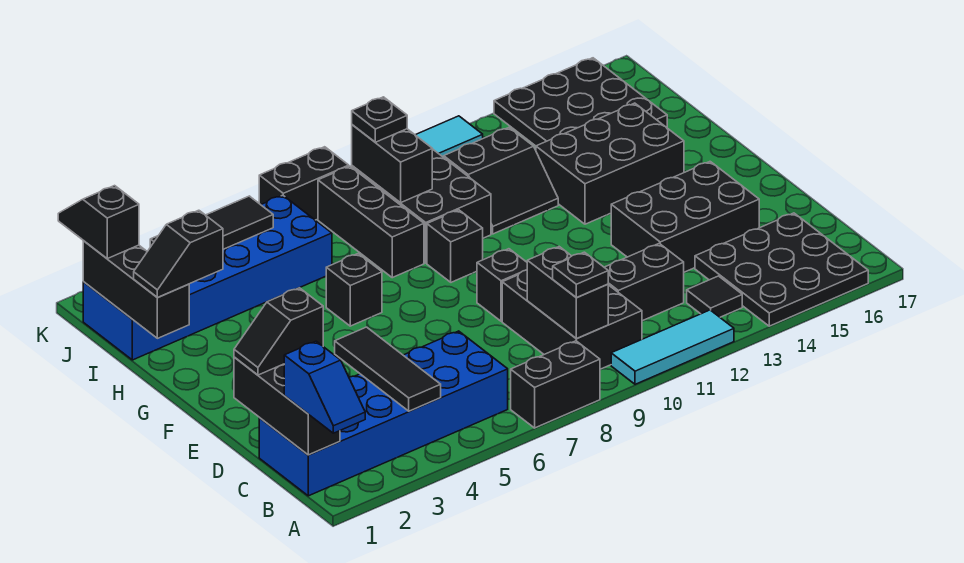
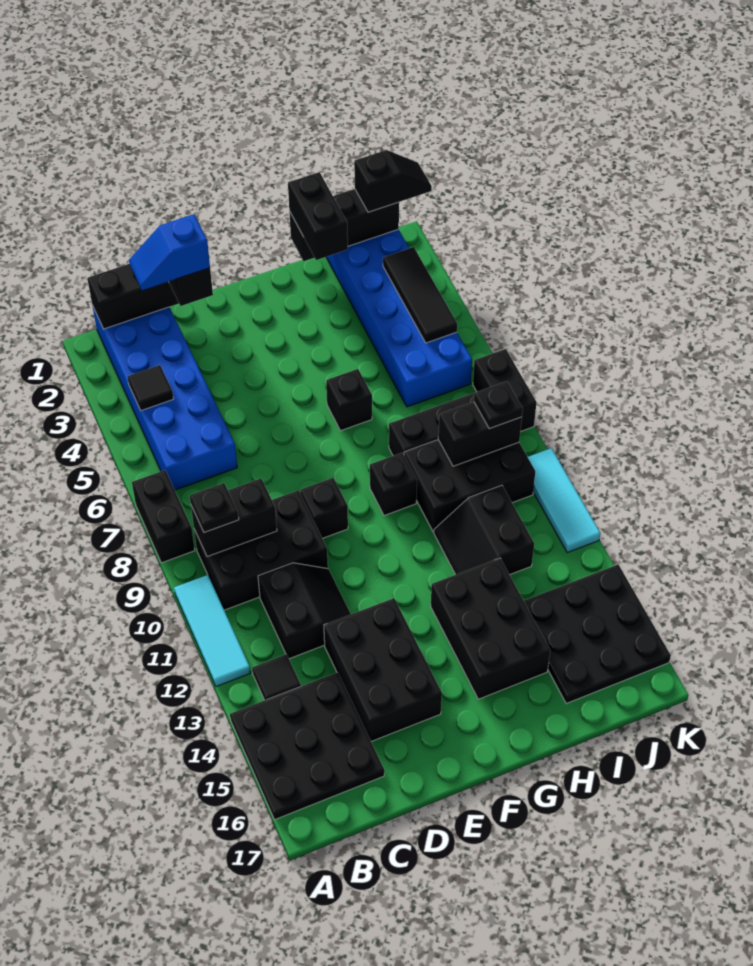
blue 1x2 slope [284,341,365,433] -> blue 1x2 slope moved to [129,214,210,290]
black 1x3 tile [335,327,441,411] -> black 1x1 tile [127,365,174,411]
black 1x2 slope [134,210,223,297] -> black 1x2 brick [288,172,348,260]

